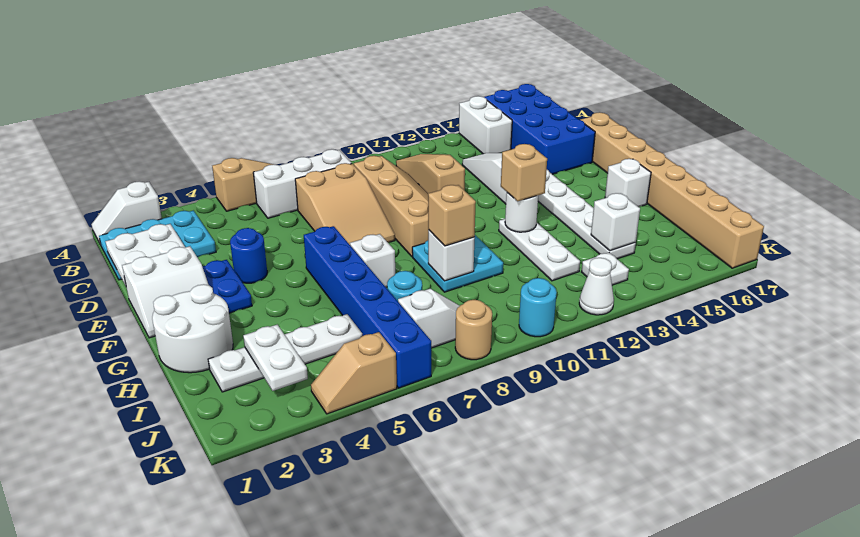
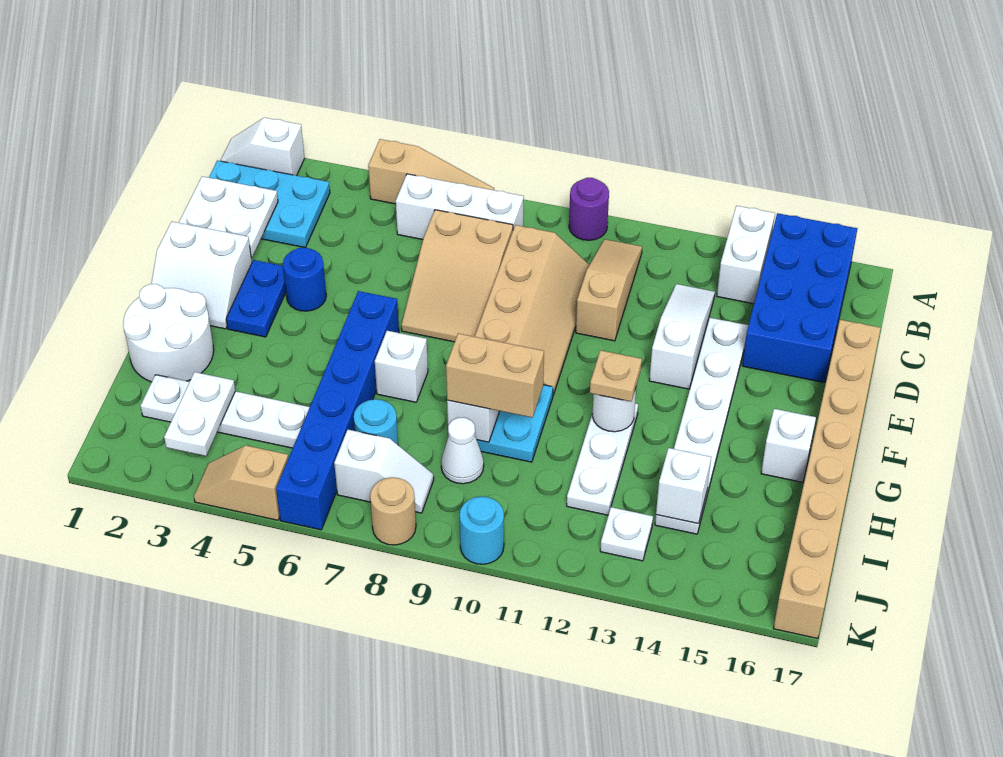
none -> purple 1x1 round brick [569,178,609,240]
tan 1x1 brick [501,144,547,201] -> tan 1x1 plate [590,350,642,402]
tan 1x1 brick [428,185,476,246] -> tan 1x2 brick [446,333,544,418]
white 1x1 cone [579,258,614,315] -> white 1x1 cone moved to [441,418,484,484]

